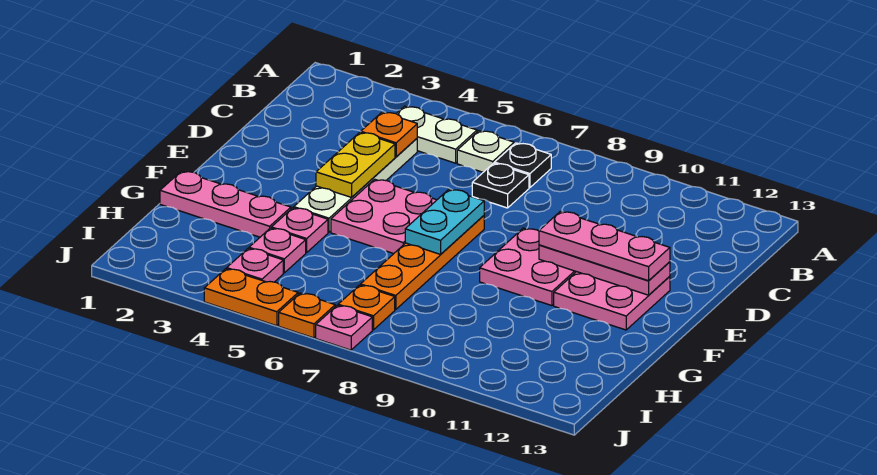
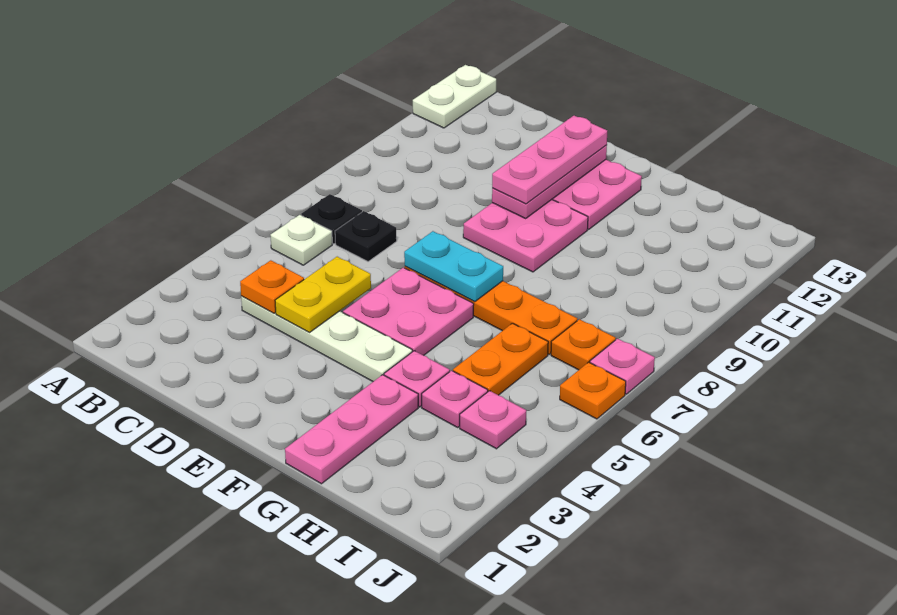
white 1x2 plate [396,106,477,163] -> white 1x2 plate moved to [413,65,496,128]
yellow 1x2 plate [316,132,395,197] -> yellow 1x2 plate turned to [275,257,371,332]
orange 1x2 plate [204,269,298,326] -> orange 1x2 plate moved to [453,323,548,395]

